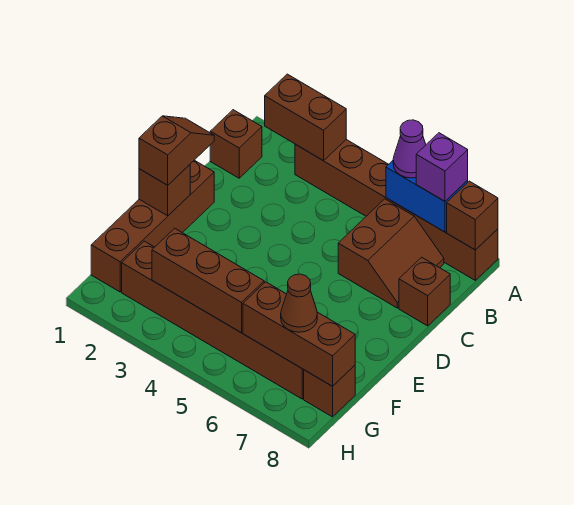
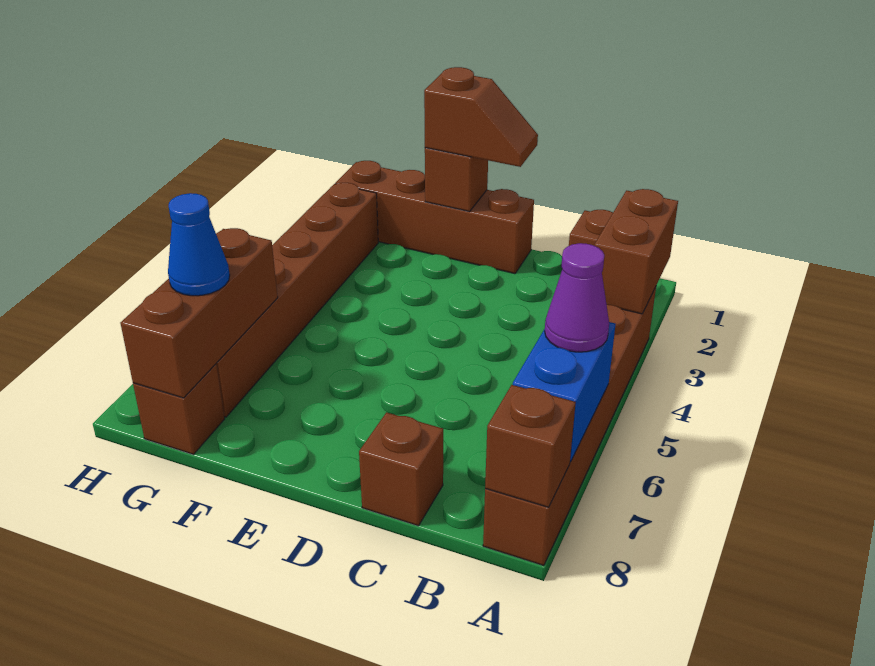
purple 1x1 brick [416,133,468,201] -> none
brown 2x2 slope [338,199,444,308] -> none
brown 1x3 brick [152,228,264,333] -> none
brown 1x1 cone [281,274,317,332] -> blue 1x1 cone [168,193,230,296]

